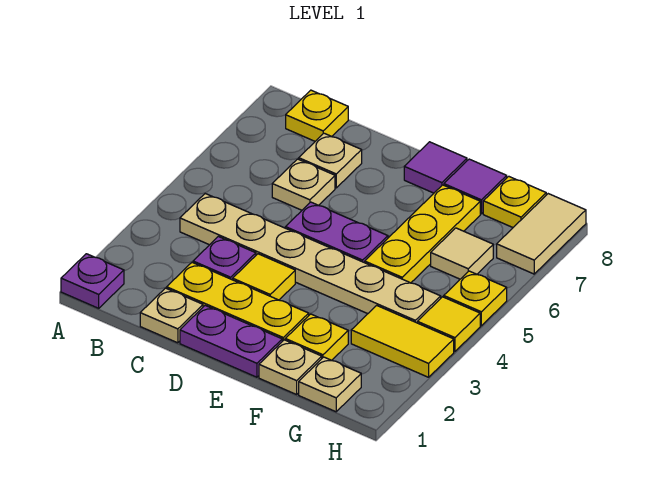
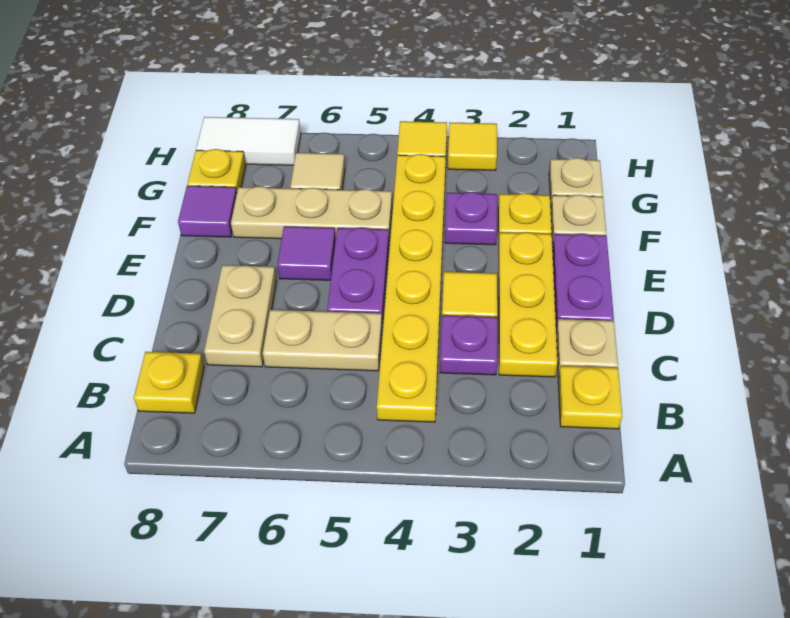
purple 1x1 plate [61,254,124,308] -> purple 1x1 plate moved to [445,192,497,245]
tan 1x6 plate [180,194,441,323] -> yellow 1x6 plate [377,154,446,422]
tan 1x1 plate [272,159,335,210] -> tan 1x2 plate [263,310,382,371]
tan 1x1 plate [299,133,362,188] -> tan 1x2 plate [204,265,277,367]
purple 1x1 tile [404,142,467,193] -> purple 1x1 tile moved to [277,226,336,280]
yellow 1x3 plate [365,185,480,283] -> tan 1x3 plate [231,186,392,239]
yellow 1x2 tile [351,305,454,377] -> yellow 1x1 tile [448,122,497,170]
yellow 1x1 plate [444,271,507,326] -> yellow 1x1 plate moved to [558,366,622,429]
tan 1x2 tile [497,194,586,274] -> white 1x2 tile [196,117,301,165]

